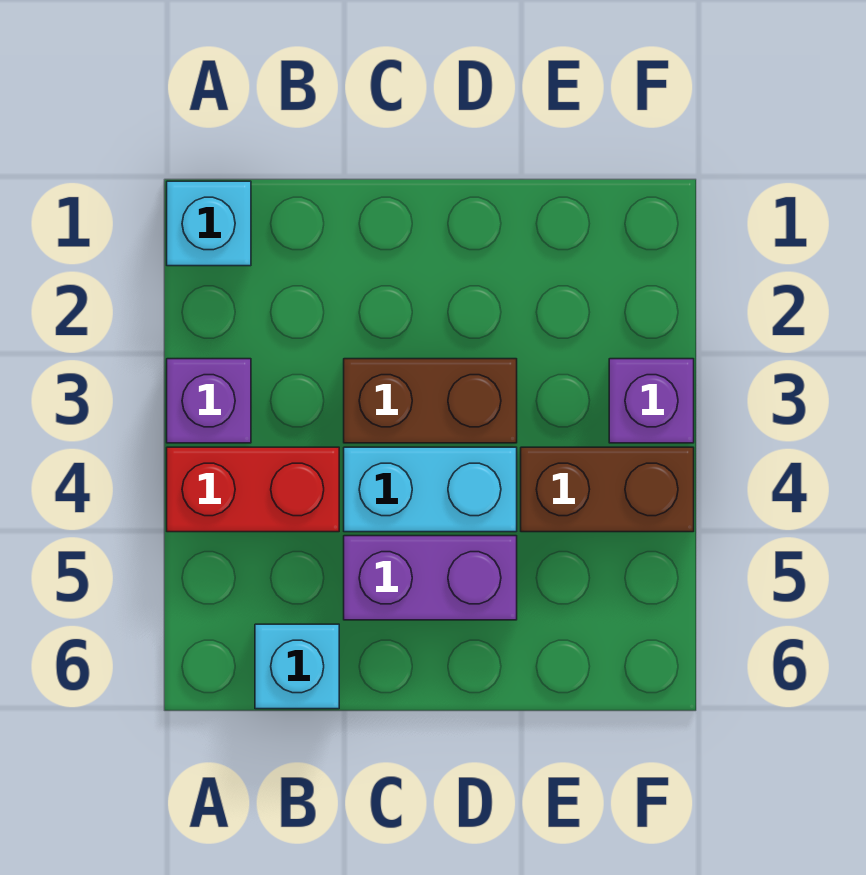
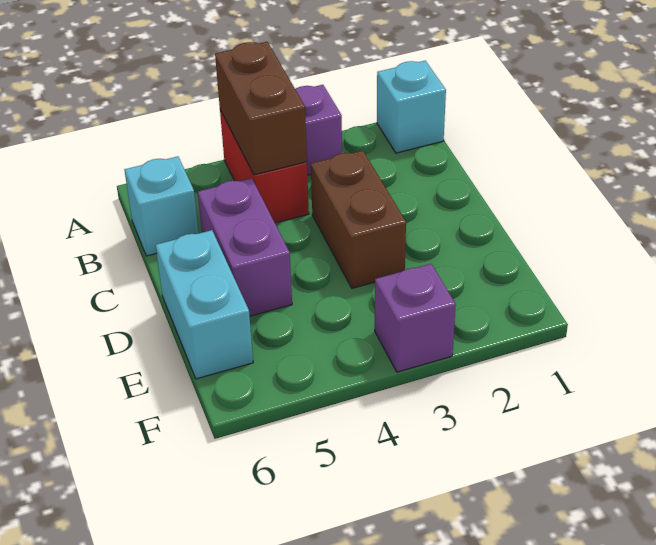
cyan 1x2 brick [344,447,517,532] -> cyan 1x2 brick moved to [156,230,253,379]
brown 1x2 brick [521,447,694,532] -> brown 1x2 brick moved to [215,42,307,175]

